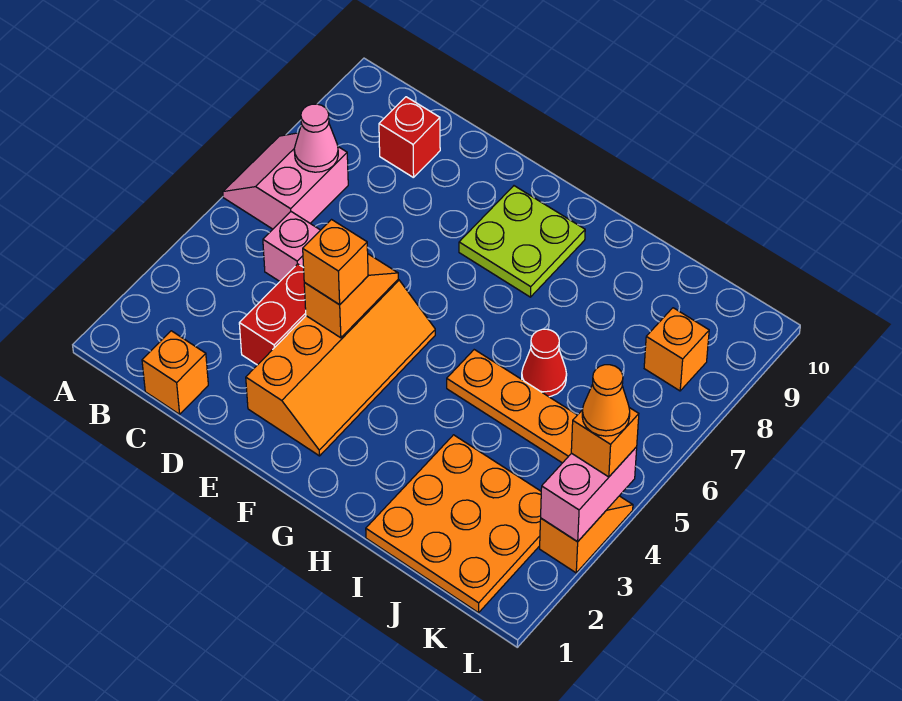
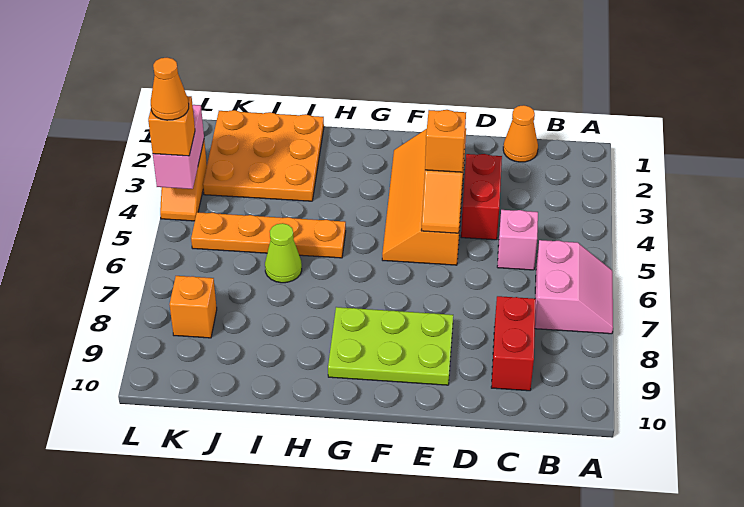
pink 1x1 cone [294,104,338,172] -> none
orange 1x1 brick [142,331,208,414] -> orange 1x1 cone [503,105,538,162]
red 1x1 brick [379,97,440,178] -> red 1x2 brick [491,296,536,391]
lime 2x2 plate [459,186,585,297] -> lime 2x3 plate [328,307,453,385]
red 1x1 cone [522,329,567,397] -> lime 1x1 cone [265,223,302,283]

